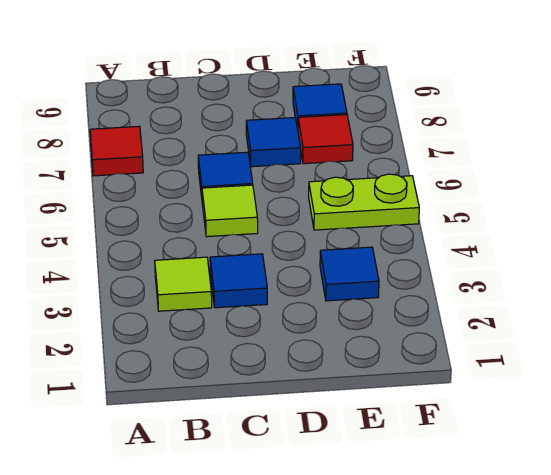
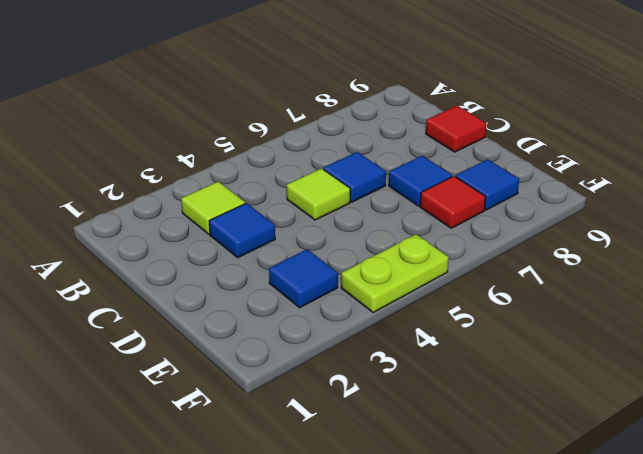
red 1x1 tile [90,126,143,176] -> red 1x1 tile moved to [426,106,487,152]
lime 1x2 plate [309,174,419,230] -> lime 1x2 plate turned to [341,234,449,313]

